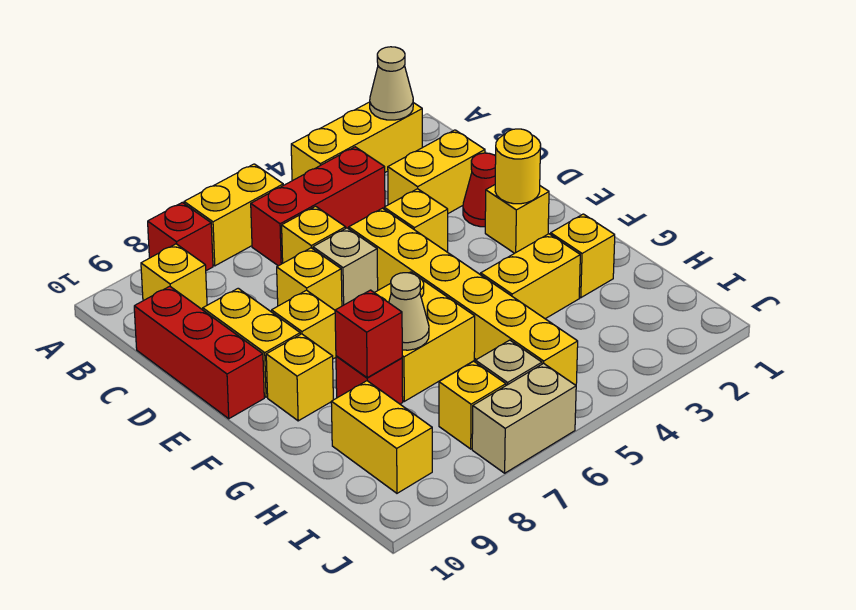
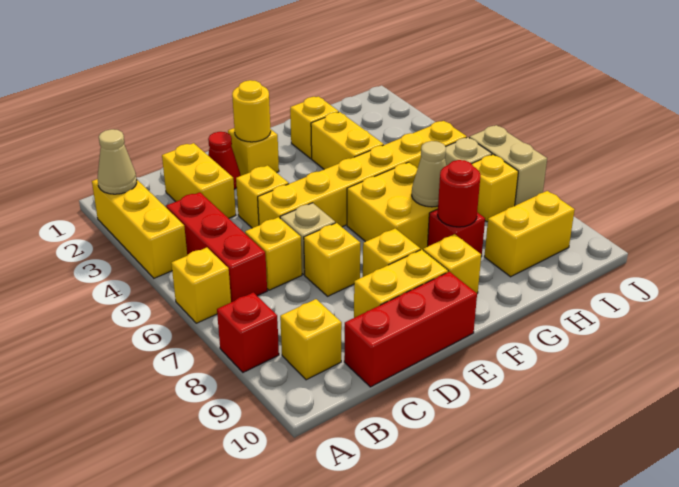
yellow 1x2 brick [184,164,283,266] -> yellow 1x1 brick [171,248,231,323]
red 1x1 brick [335,290,402,378] -> red 1x1 round brick [438,160,481,227]

